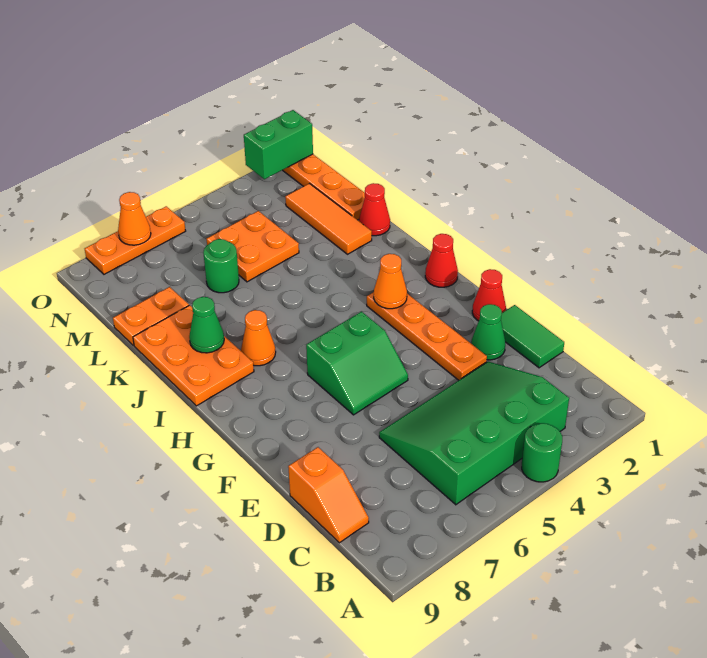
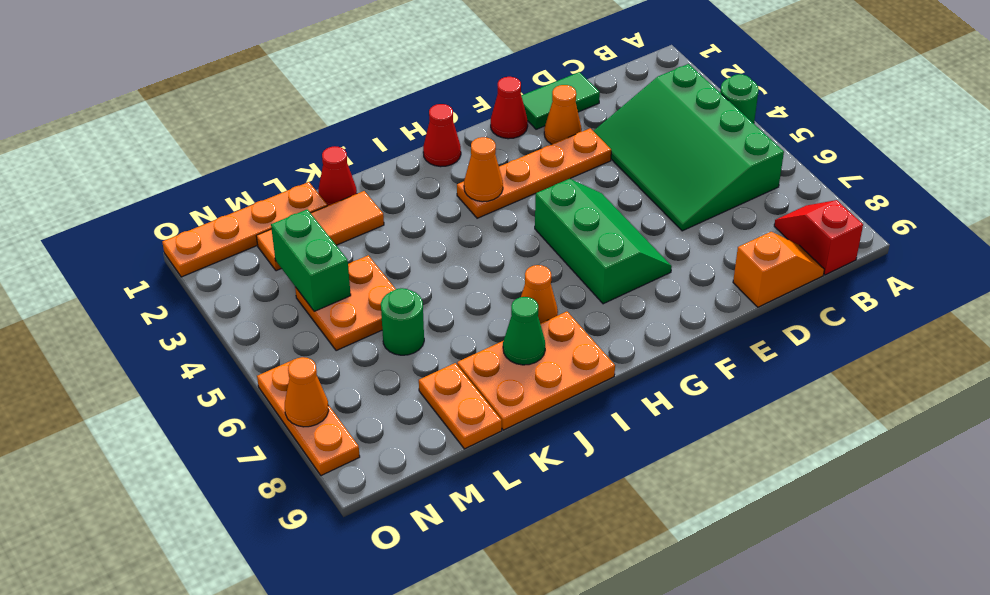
none -> red 1x2 slope [774,200,863,275]
green 1x1 cone [471,304,505,360] -> orange 1x1 cone [544,85,582,144]
green 2x2 slope [306,312,408,415] -> green 2x3 slope [535,179,672,304]
green 1x2 brick [244,110,313,179] -> green 1x2 brick moved to [271,209,351,311]

